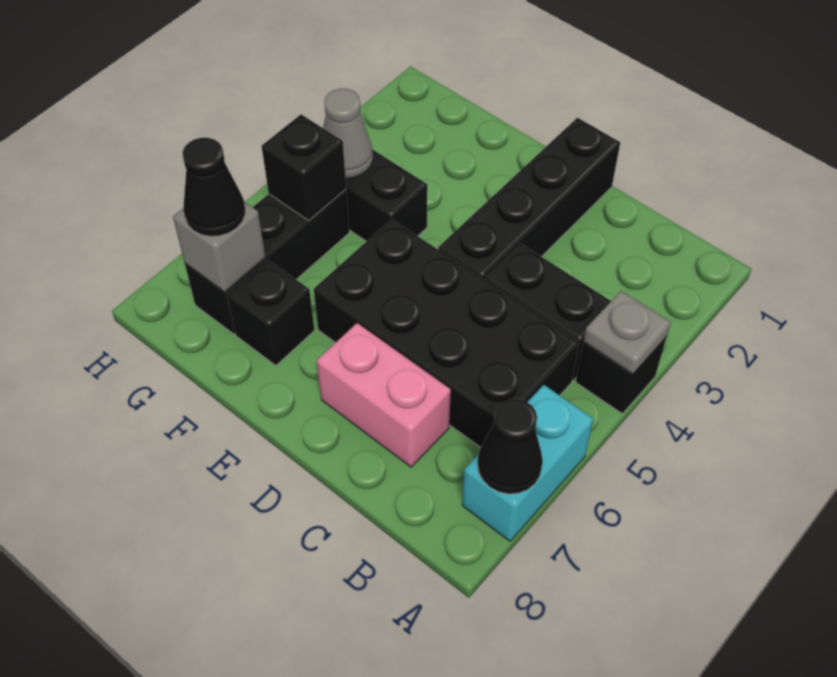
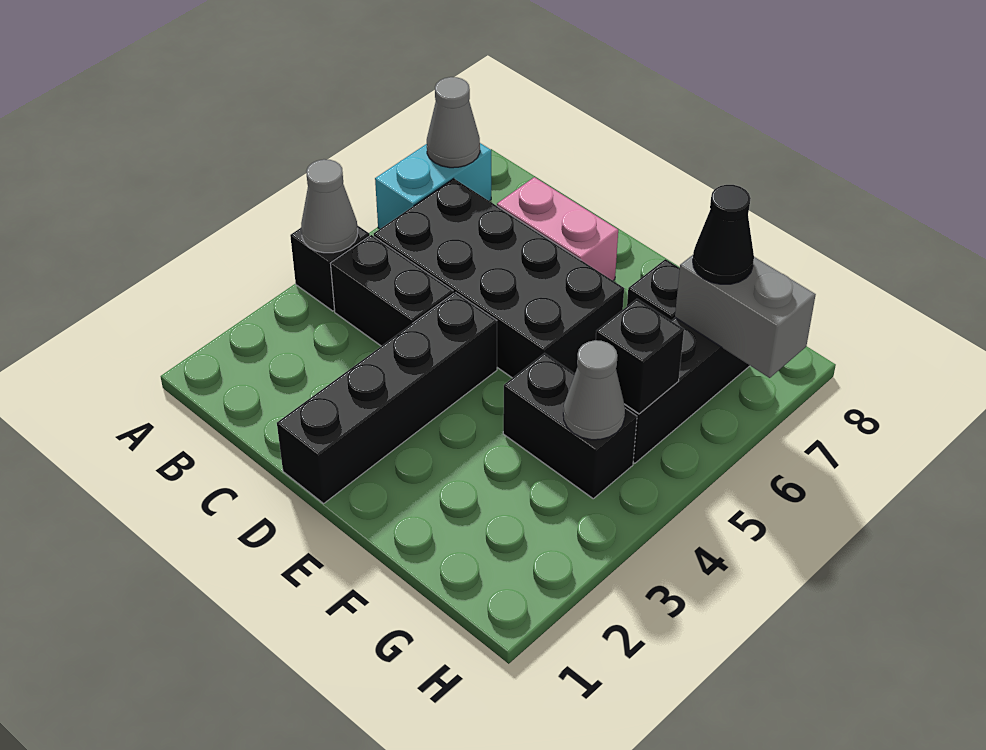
grey 1x1 plate [584,291,671,374] -> grey 1x1 cone [301,159,358,253]
black 1x1 cone [478,399,543,494] -> grey 1x1 cone [427,77,480,168]
grey 1x1 brick [173,202,266,292] -> grey 1x2 brick [675,255,816,378]

